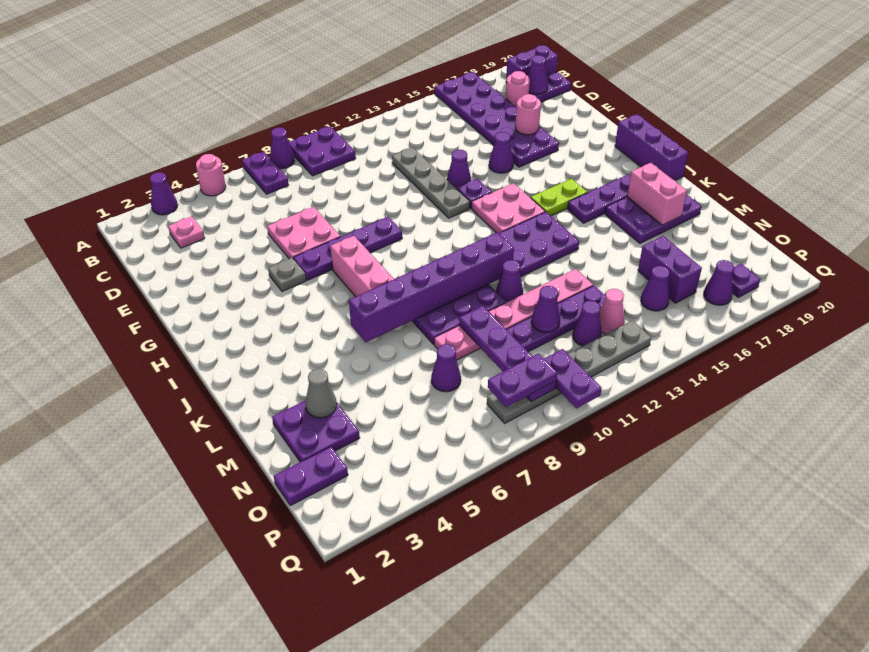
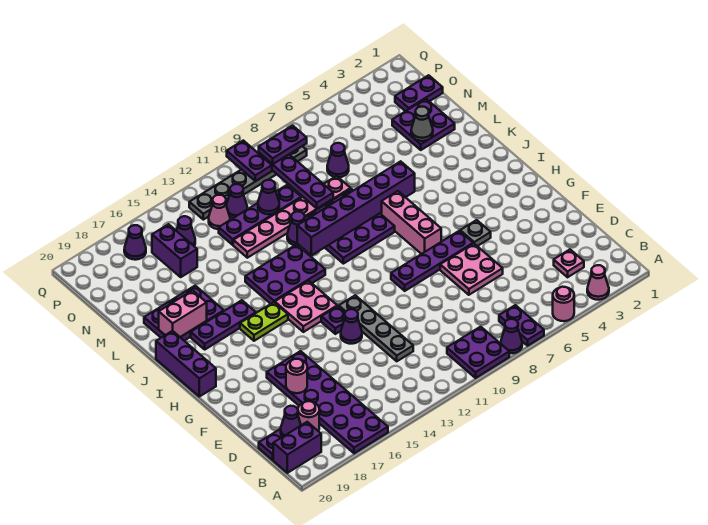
purple 1x1 cone [150,172,178,215] -> pink 1x1 cone [587,265,609,300]
purple 1x1 cone [489,132,513,173] -> none
pink 1x2 brick [627,163,687,225] -> pink 1x2 brick turned to [159,291,207,337]
purple 1x1 plate [732,264,760,297] -> none

